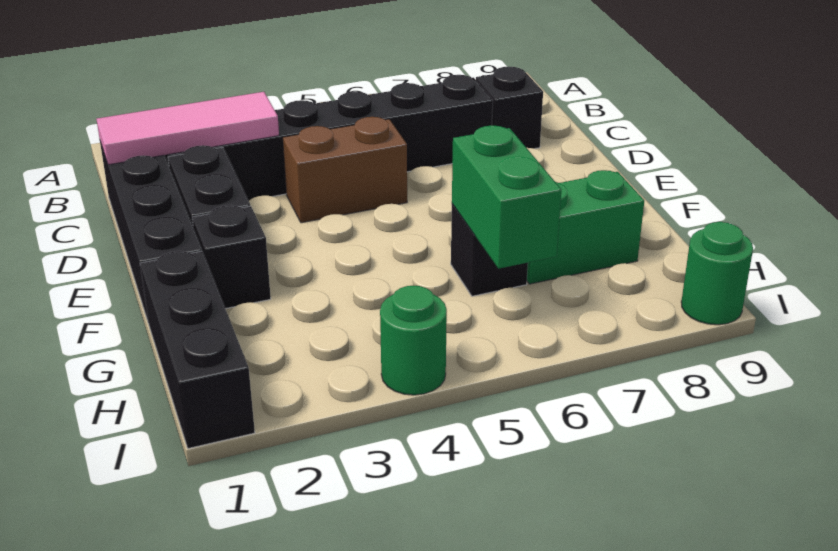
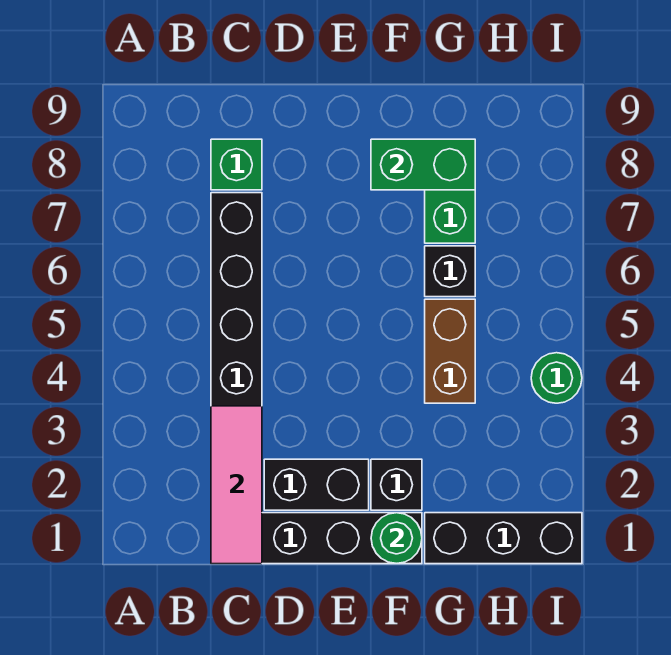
black 1x1 brick [476,67,543,149] -> green 1x1 brick [211,139,262,190]
brown 1x2 brick [283,117,407,223] -> brown 1x2 brick moved to [425,299,475,403]
green 1x2 brick [452,126,561,269] -> green 1x2 brick moved to [371,139,475,190]
green 1x1 round brick [681,222,753,325] -> green 1x1 round brick moved to [371,513,422,564]

